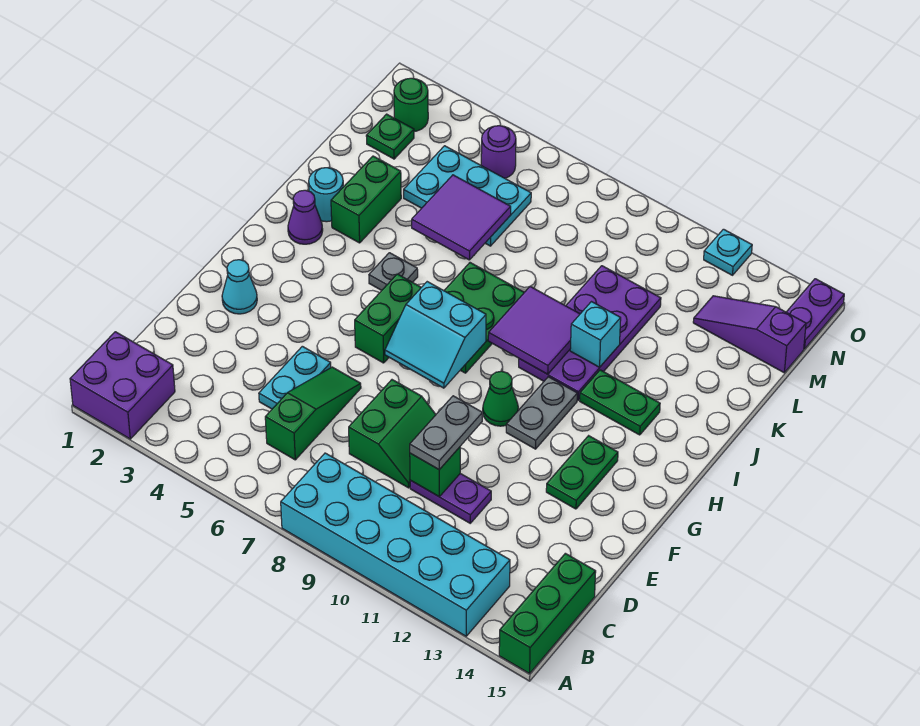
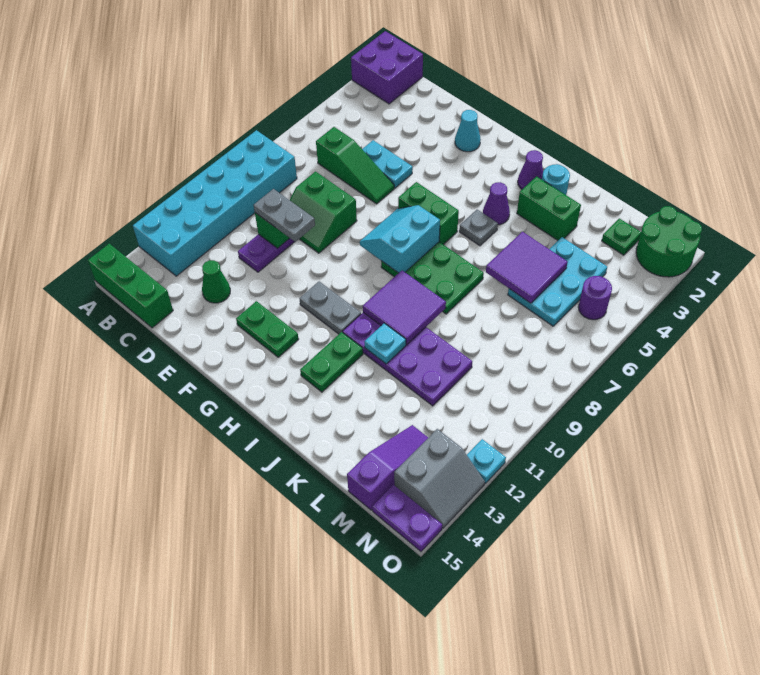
green 1x1 cone [483,371,518,426] -> green 1x1 cone moved to [202,260,230,303]
none -> purple 1x1 cone [483,182,510,225]
cyan 1x1 brick [570,302,621,368] -> cyan 1x1 plate [365,323,406,364]
green 1x1 round brick [394,78,428,131] -> green 2x2 round brick [636,206,702,277]
none -> grey 2x2 slope [394,429,485,528]

